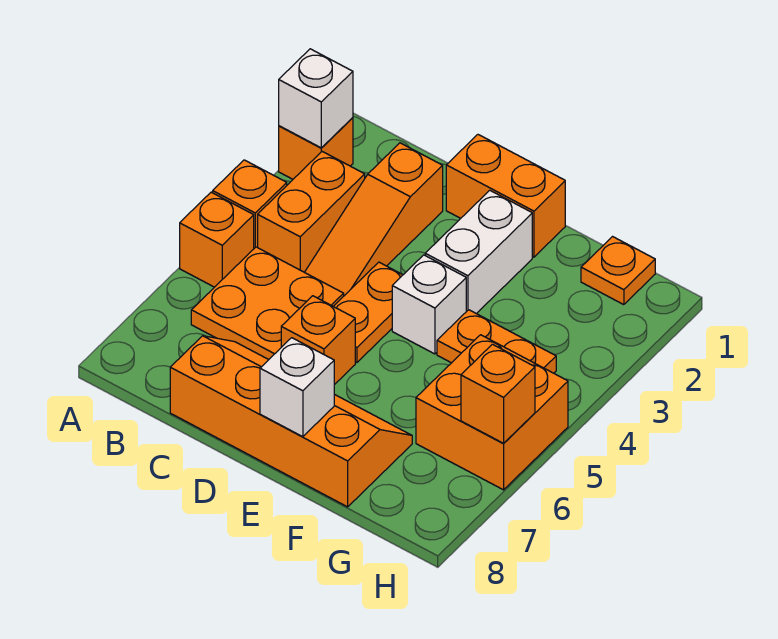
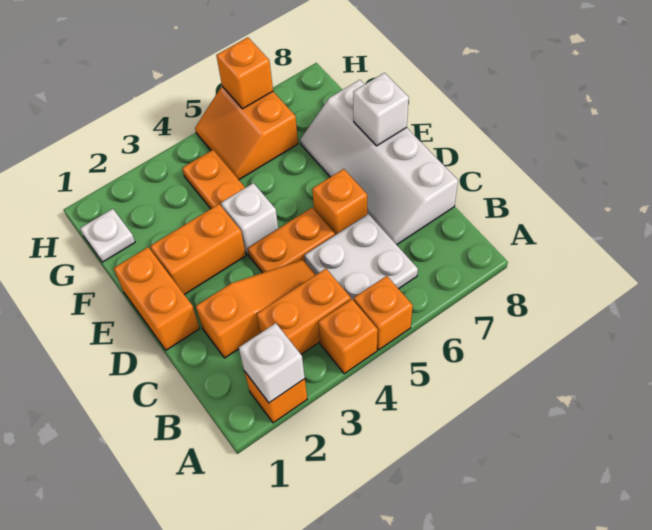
orange 2x2 plate [191,247,344,360] -> white 2x2 plate [304,214,418,301]
orange 2x4 slope [170,336,412,507] -> white 2x4 slope [300,80,458,245]
white 1x2 brick [425,190,532,314] -> orange 1x2 brick [150,204,246,295]
orange 1x1 plate [581,237,655,305] -> white 1x1 plate [80,209,135,262]
orange 2x2 brick [416,335,568,490] -> orange 2x2 slope [195,86,298,180]

